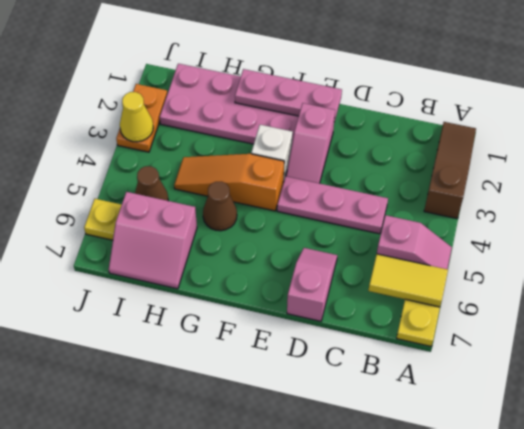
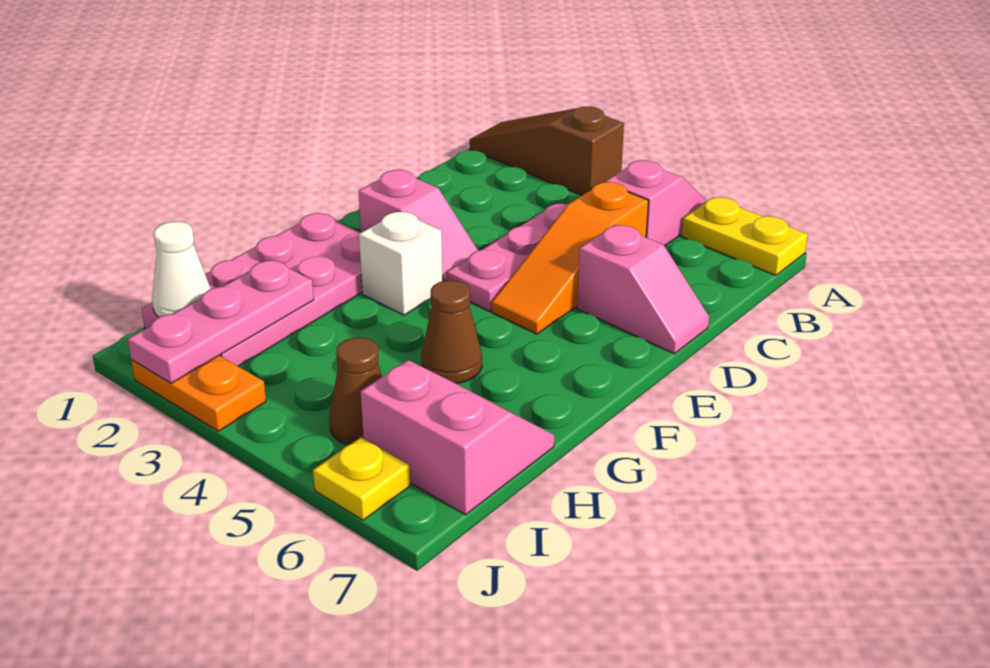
yellow 1x2 tile [368,254,448,307] -> none
pink 1x2 slope [287,248,337,321] -> pink 1x2 slope turned to [577,225,709,354]
pink 1x3 plate [235,69,342,122] -> pink 1x3 plate moved to [128,260,314,383]
orange 1x3 slope [174,154,284,211] -> orange 1x3 slope moved to [492,182,648,334]
pink 2x2 slope [109,192,197,289] -> pink 2x2 slope turned to [361,360,554,515]
none -> white 1x1 cone [152,221,211,317]
yellow 1x1 cone [120,92,153,142] -> none

